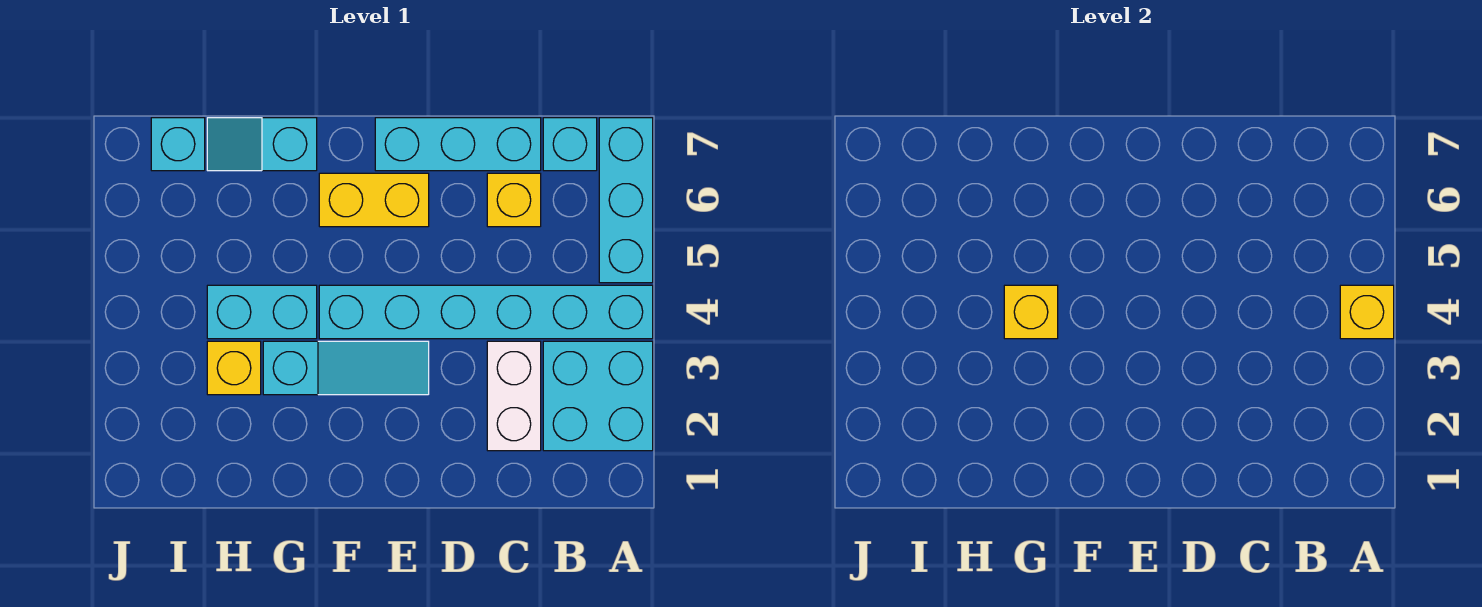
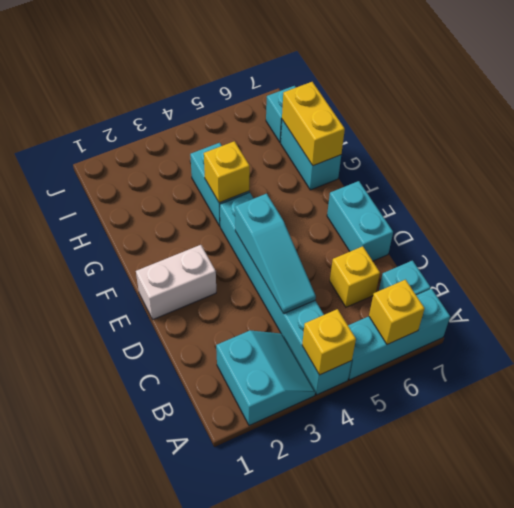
cyan 2x2 brick [543,341,653,451] -> cyan 2x2 slope [216,330,315,426]
white 1x2 brick [487,341,541,451] -> white 1x2 brick moved to [136,245,216,319]
cyan 1x3 brick [375,118,541,171] -> cyan 1x2 brick [327,181,393,261]
cyan 1x3 slope [263,341,429,395] -> cyan 1x3 slope moved to [235,194,316,314]
yellow 1x2 brick [319,173,429,227] -> yellow 1x2 brick moved to [282,82,345,166]
cyan 1x2 slope [207,118,317,171] -> cyan 1x2 brick [281,120,341,190]
yellow 1x1 brick [207,341,261,395] -> yellow 1x1 brick moved to [369,280,425,344]

